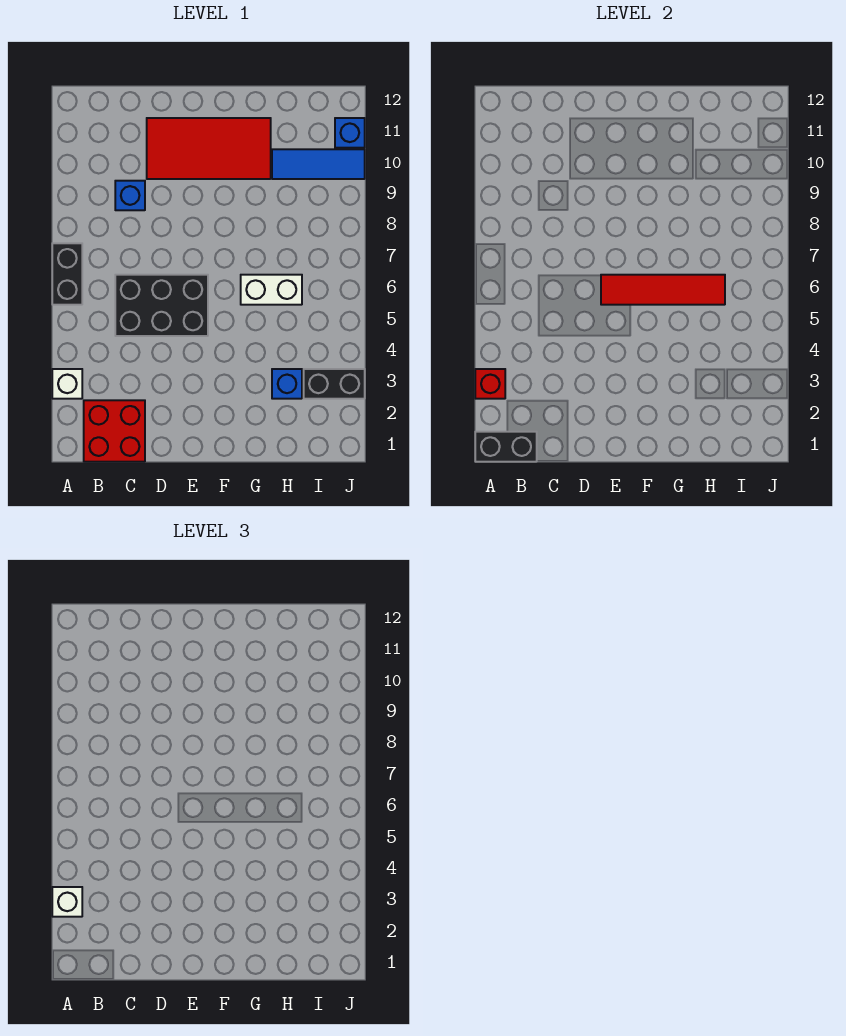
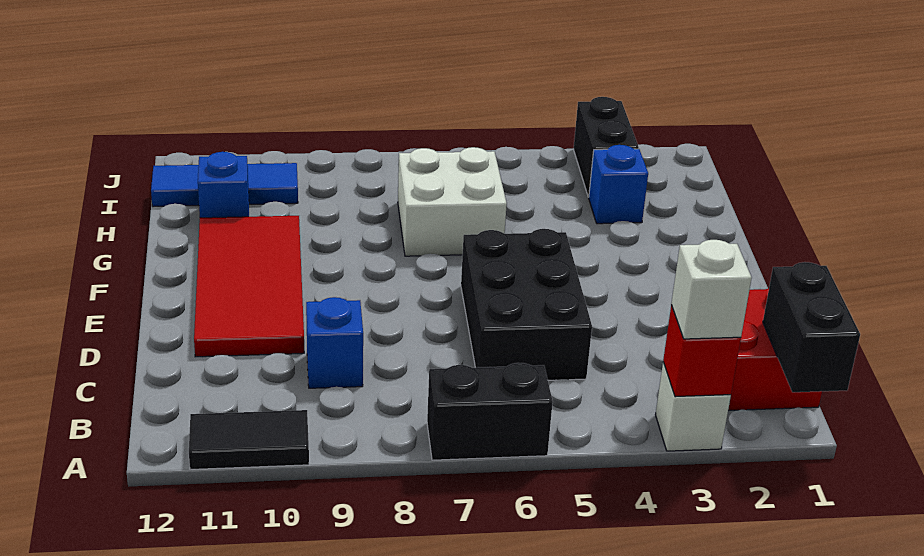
none -> black 1x2 tile [189,410,309,470]
red 1x4 tile [601,275,725,305] -> none
white 1x2 brick [241,275,302,305] -> white 2x2 brick [398,147,507,256]
blue 1x3 tile [272,149,365,179] -> blue 1x3 tile turned to [151,163,298,207]
blue 1x1 brick [335,118,365,148] -> blue 1x1 brick moved to [198,152,249,218]

